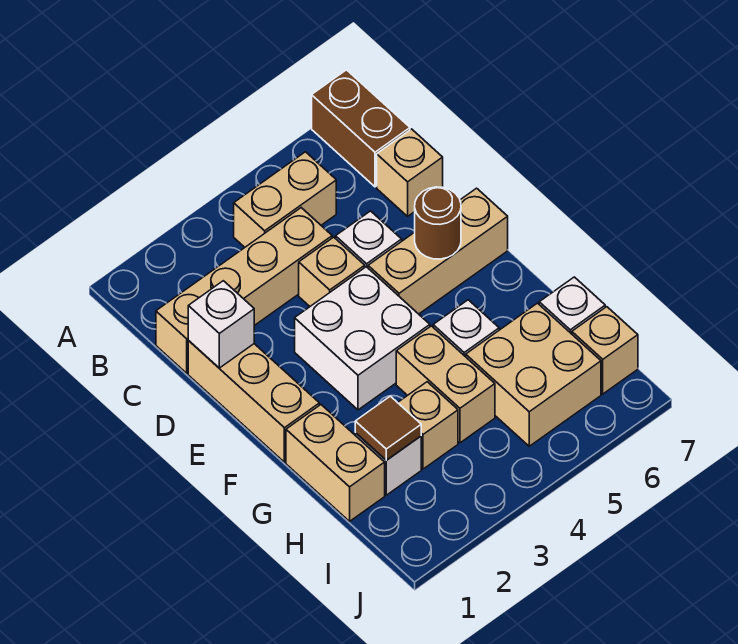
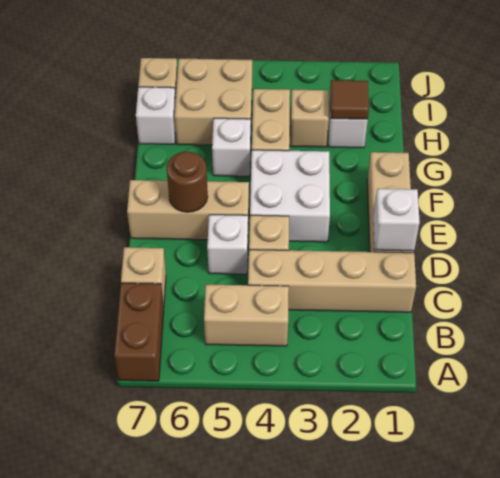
tan 1x2 brick [286,405,385,521] -> none

